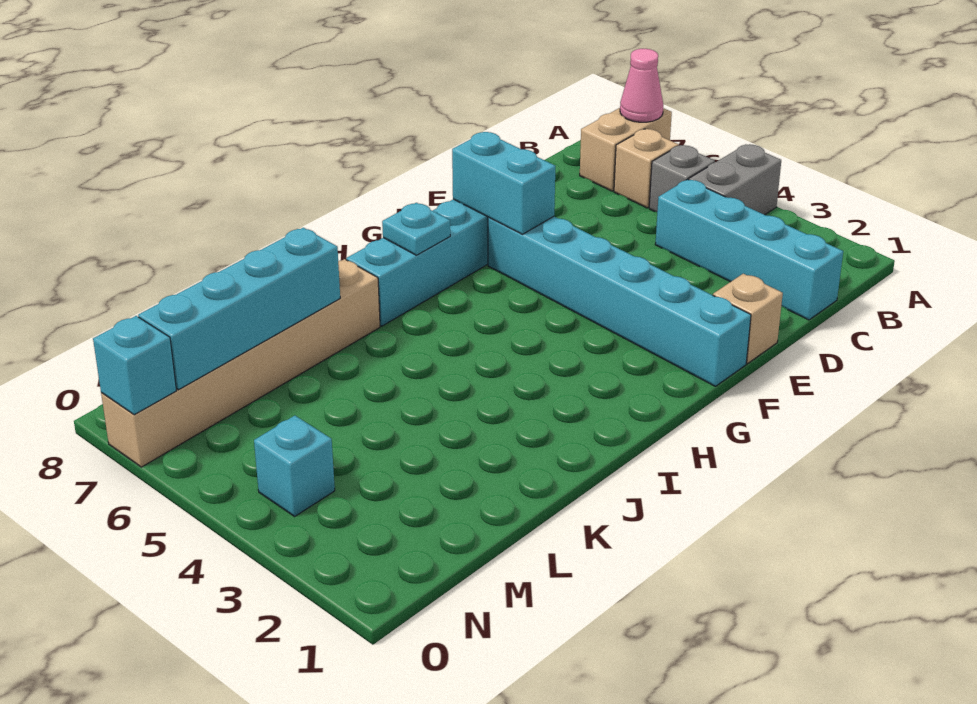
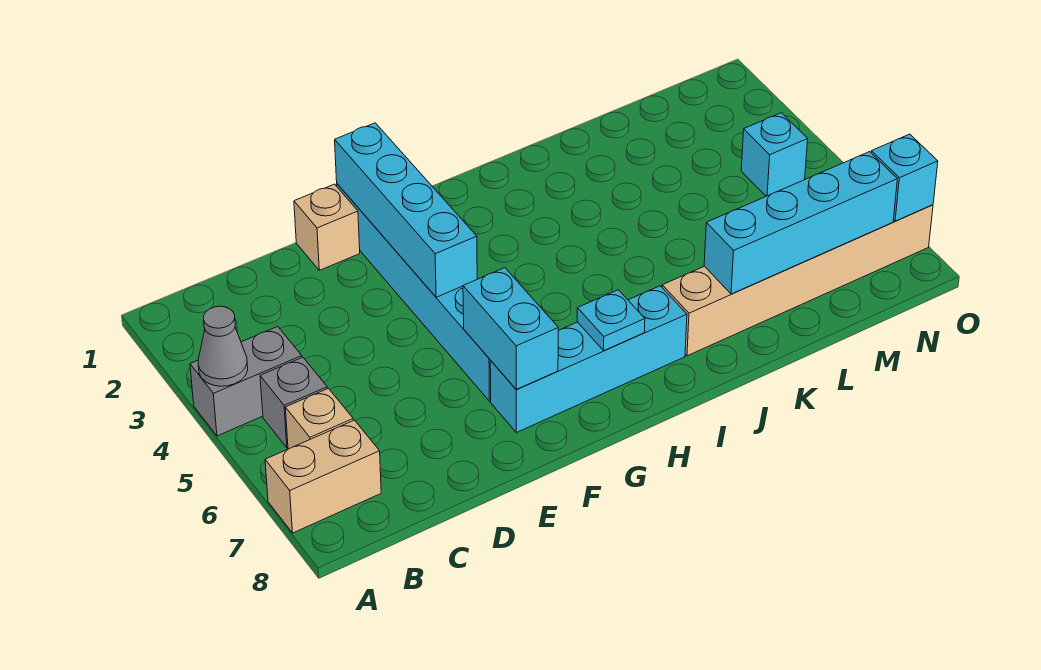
none -> grey 1x1 cone [198,306,248,386]
pink 1x1 cone [620,49,663,122] -> none
cyan 1x4 brick [655,179,843,320] -> cyan 1x4 brick moved to [335,123,477,297]

